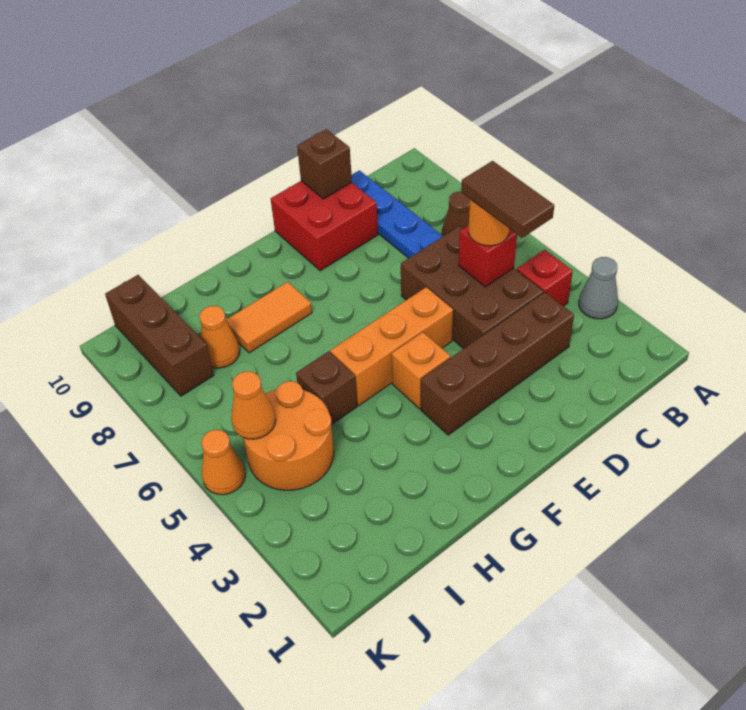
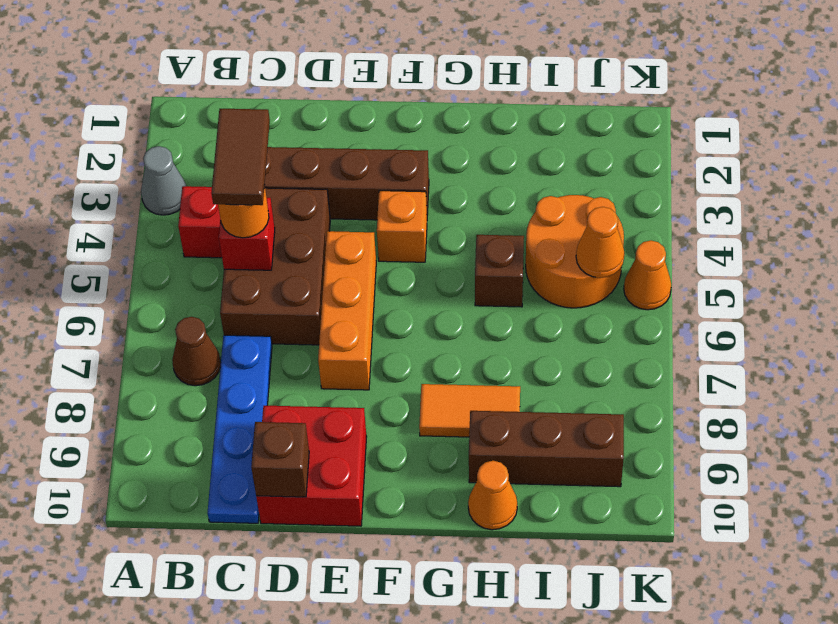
orange 1x3 brick [330,287,453,405] -> orange 1x3 brick turned to [318,231,376,390]
orange 1x1 cone [199,306,240,368] -> orange 1x1 cone moved to [468,461,517,530]
brown 1x3 brick [105,275,214,396] -> brown 1x3 brick turned to [469,411,624,487]

